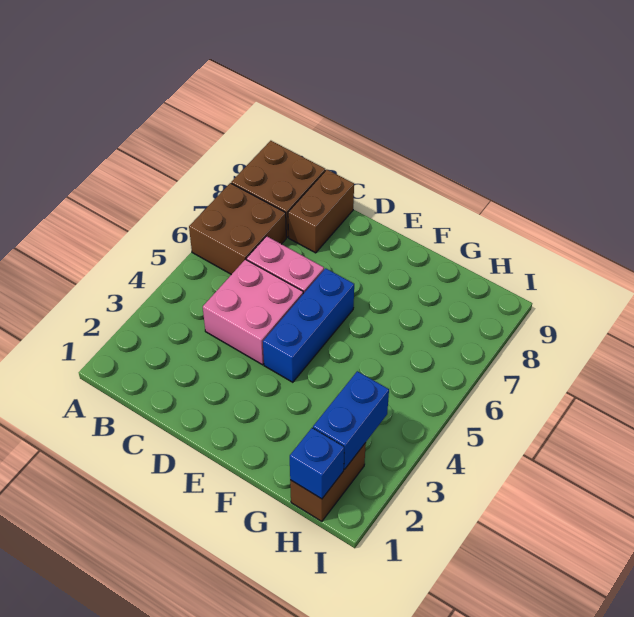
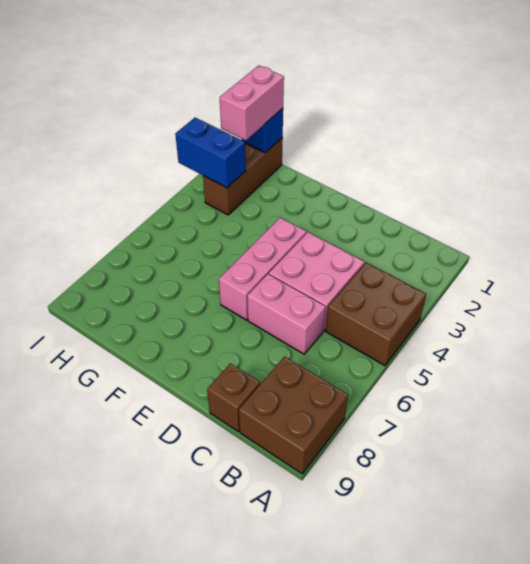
brown 2x2 brick [189,183,286,275] -> brown 2x2 brick moved to [326,263,426,366]
brown 1x2 brick [288,170,354,253] -> brown 1x1 brick [207,363,260,432]
blue 1x3 brick [263,268,354,382] -> pink 1x3 brick [219,218,306,320]
brown 1x2 brick [290,443,366,521] -> brown 1x3 brick [203,138,283,215]
none -> pink 1x2 brick [220,65,284,140]
blue 1x2 brick [313,371,389,469] -> blue 1x2 brick turned to [175,118,246,188]

